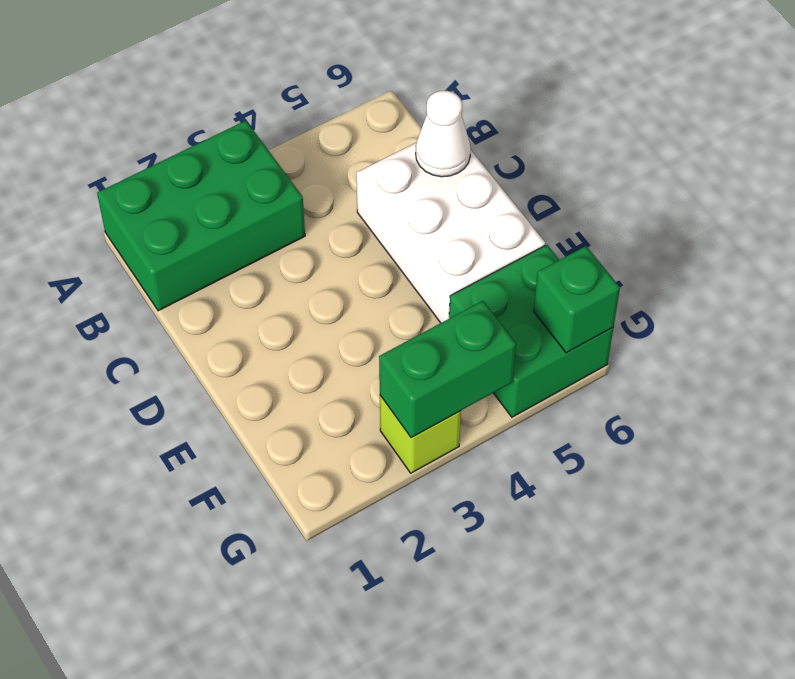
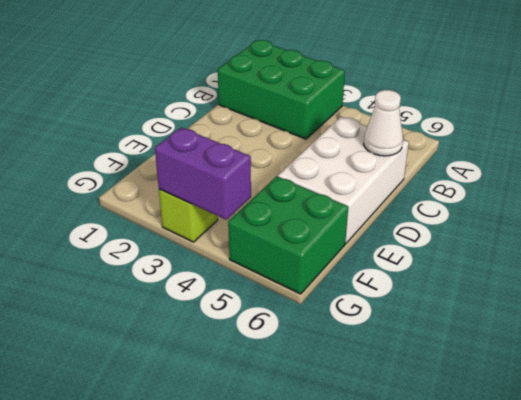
green 1x2 brick [379,301,516,438] -> purple 1x2 brick [155,127,251,220]
green 1x1 brick [534,246,620,353] -> none

